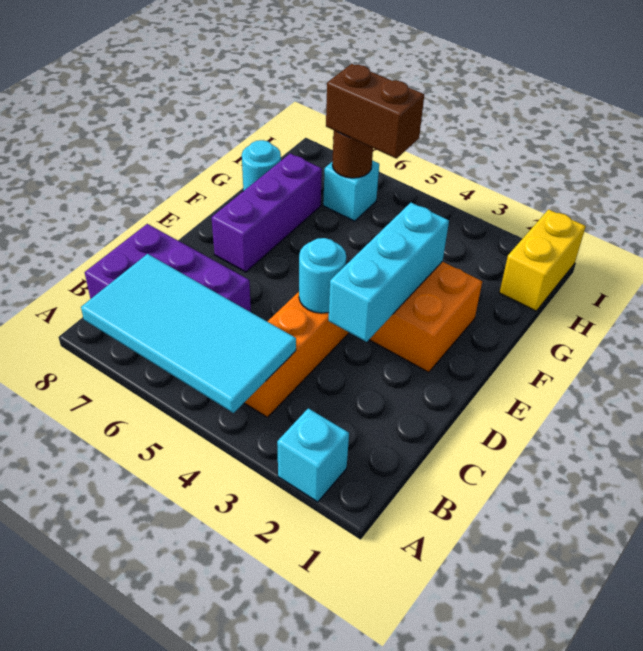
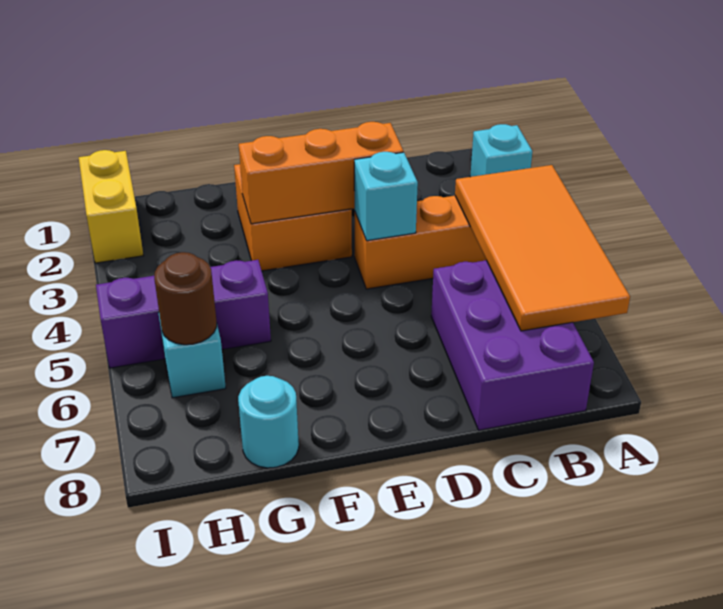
cyan 2x4 tile [81,254,296,413] -> orange 2x4 tile [455,165,630,331]
cyan 1x3 brick [329,203,449,342] -> orange 1x3 brick [239,122,403,224]
cyan 1x1 round brick [299,238,346,313] -> cyan 1x1 brick [354,152,418,241]
purple 1x3 brick [212,153,322,272] -> purple 1x3 brick moved to [96,260,271,368]
yellow 1x2 brick [499,209,586,311] -> yellow 1x2 brick turned to [79,150,143,263]
brown 1x2 brick [326,64,424,159] -> none

